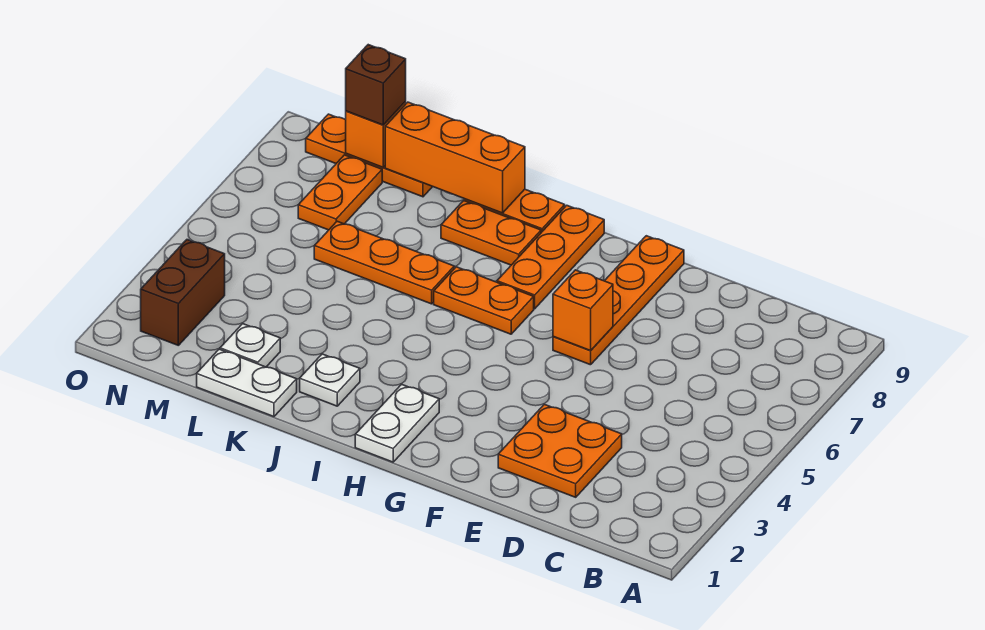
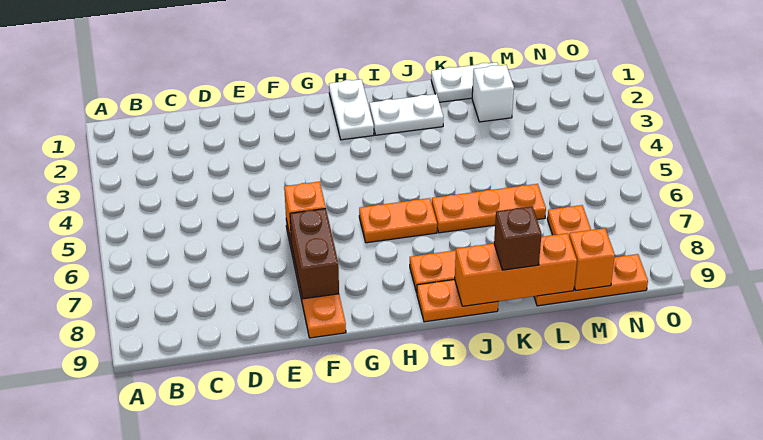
orange 2x2 plate [498,404,622,497] -> none
orange 1x3 plate [497,205,604,309] -> none
white 1x1 plate [300,354,360,406] -> white 1x2 plate [369,94,443,135]
white 1x1 plate [220,324,280,367] -> white 1x1 brick [472,65,514,122]
brown 1x1 brick [346,45,406,125] -> brown 1x1 brick moved to [494,206,542,270]
brown 1x2 brick [141,240,225,345] -> brown 1x2 brick moved to [290,209,339,299]

